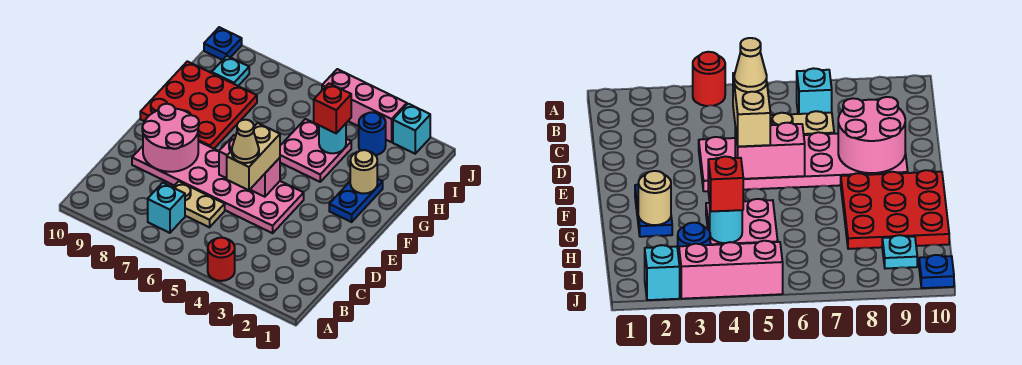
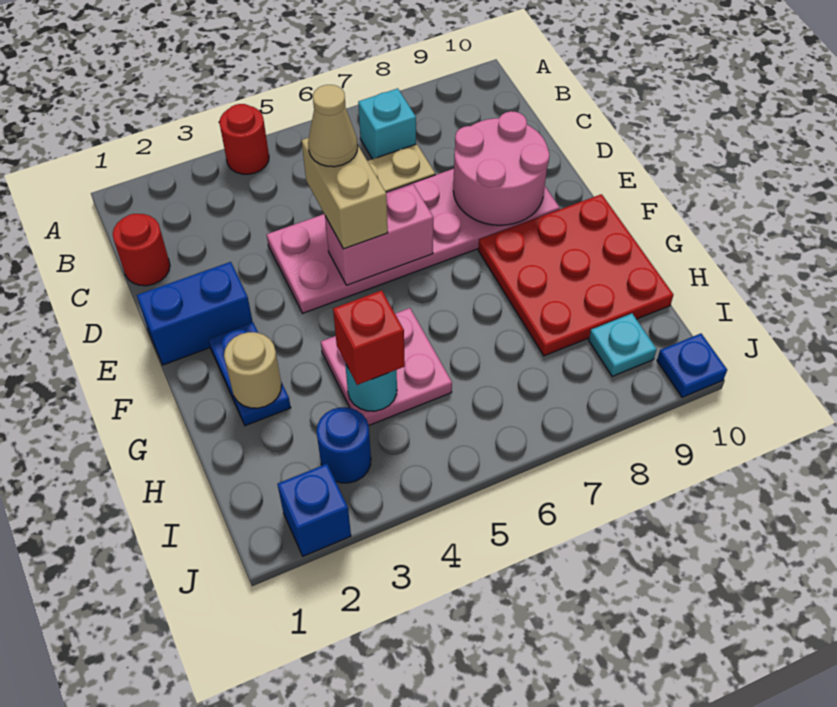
none -> red 1x1 round brick [113,214,170,286]
none -> blue 1x2 brick [137,262,253,365]
cyan 1x1 brick [393,104,430,154] -> blue 1x1 brick [277,464,351,556]
pink 1x3 brick [322,69,407,142] -> none

